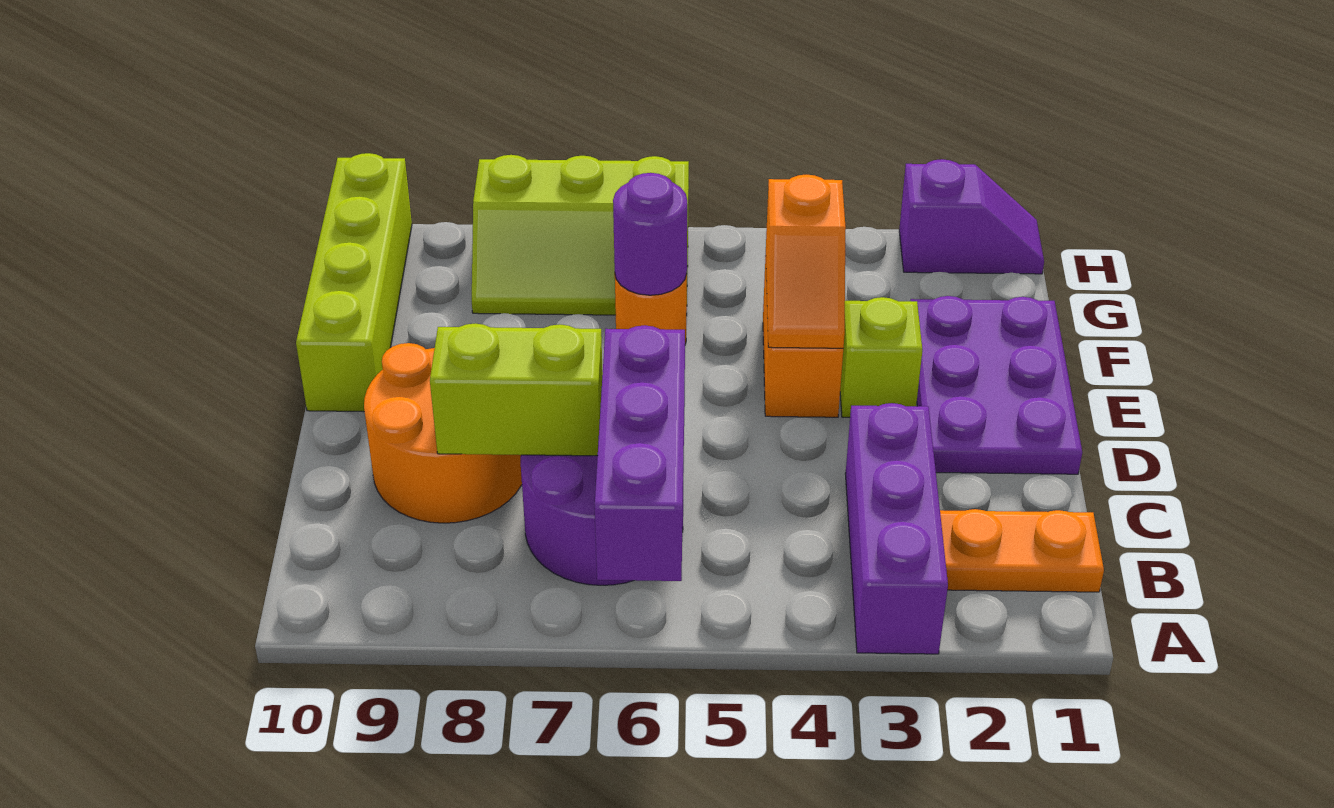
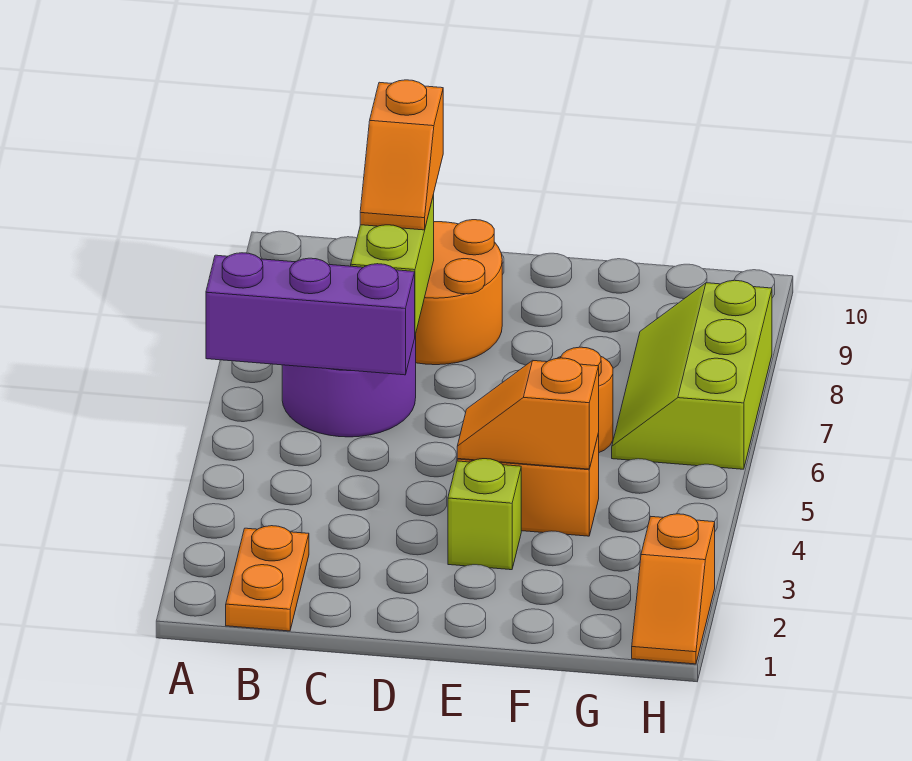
purple 1x3 brick [846,403,948,654] -> none
none -> orange 1x2 slope [360,80,443,230]
purple 2x3 plate [911,296,1082,474] -> none
lime 1x4 brick [296,153,412,412] -> none
purple 1x1 round brick [613,173,687,295] -> none
purple 1x2 slope [899,159,1044,274] -> orange 1x2 slope [632,514,715,664]

